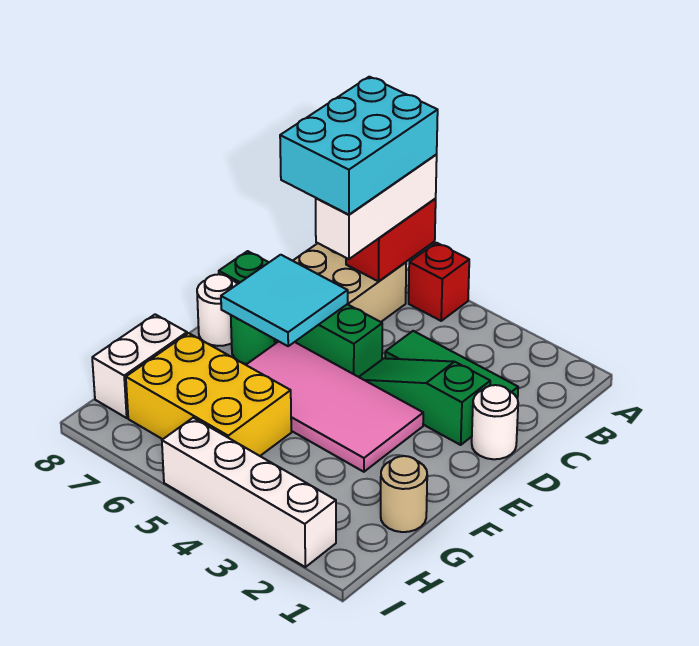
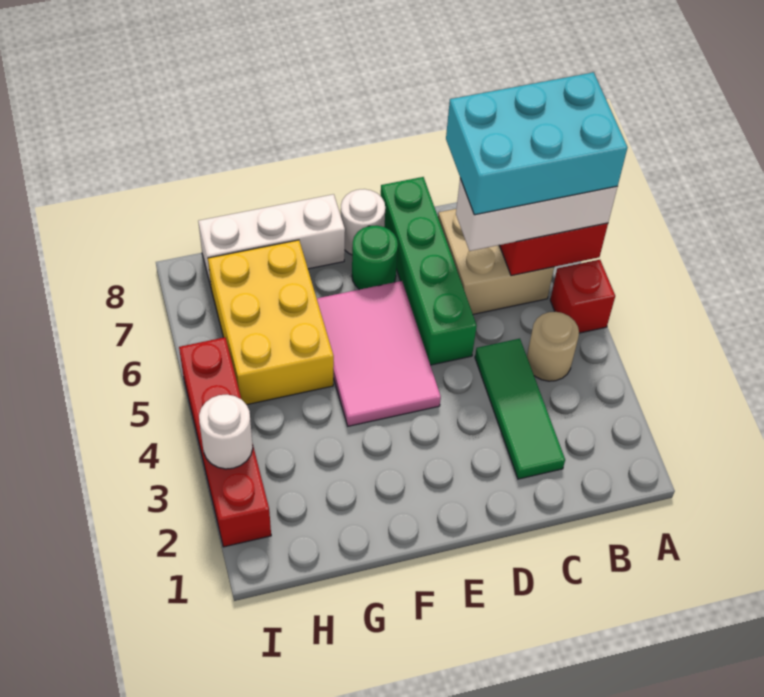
white 1x1 round brick [472,385,518,459] -> white 1x1 round brick moved to [199,395,253,469]
green 1x3 slope [359,358,490,445] -> none
cyan 2x2 tile [221,255,348,346] -> none
pink 2x4 tile [246,341,423,472] -> pink 2x3 tile [317,281,441,426]
tan 1x1 round brick [381,456,427,532] -> tan 1x1 round brick moved to [527,312,579,381]
white 1x2 brick [92,314,187,418] -> white 1x3 brick [198,194,345,286]
white 1x4 brick [162,418,336,567] -> red 1x4 brick [179,337,271,547]

